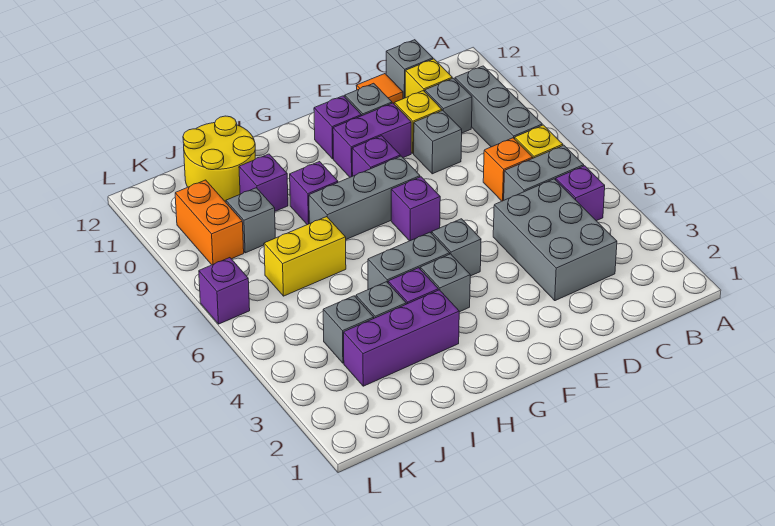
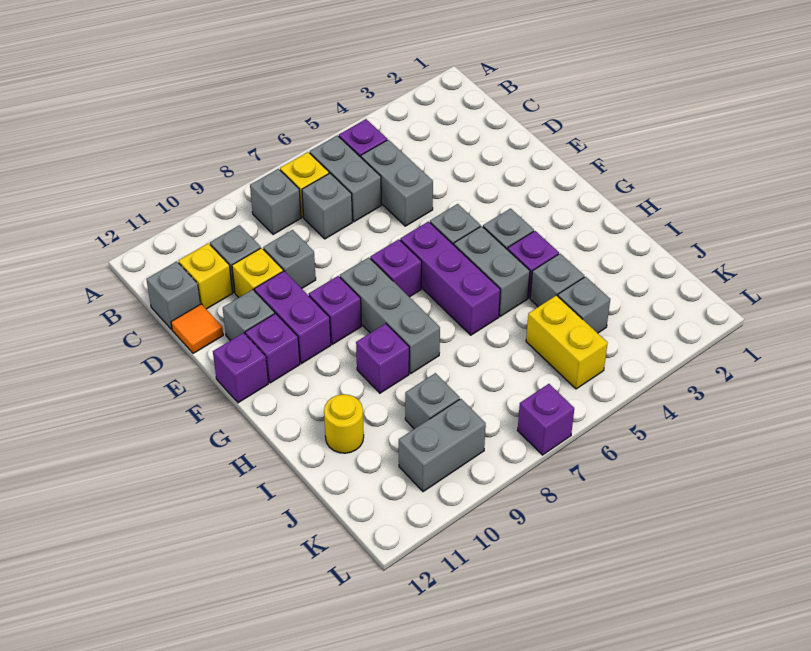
grey 1x3 brick [455,66,542,147] -> grey 1x1 brick [250,169,301,234]
grey 2x3 brick [493,179,617,301] -> grey 1x2 brick [361,140,433,226]
orange 1x1 brick [483,138,533,201] -> grey 1x1 brick [302,173,353,239]
purple 1x3 brick [343,290,459,386] -> purple 1x3 brick moved to [400,222,500,335]
yellow 1x2 brick [264,217,346,296] -> yellow 1x2 brick moved to [526,295,608,389]
purple 1x1 brick [239,154,288,211] -> purple 1x1 brick moved to [213,333,268,403]
yellow 2x2 round brick [183,116,255,201] -> yellow 1x1 round brick [324,394,364,453]
orange 1x2 brick [175,180,244,265] -> grey 1x2 brick [399,399,486,492]

